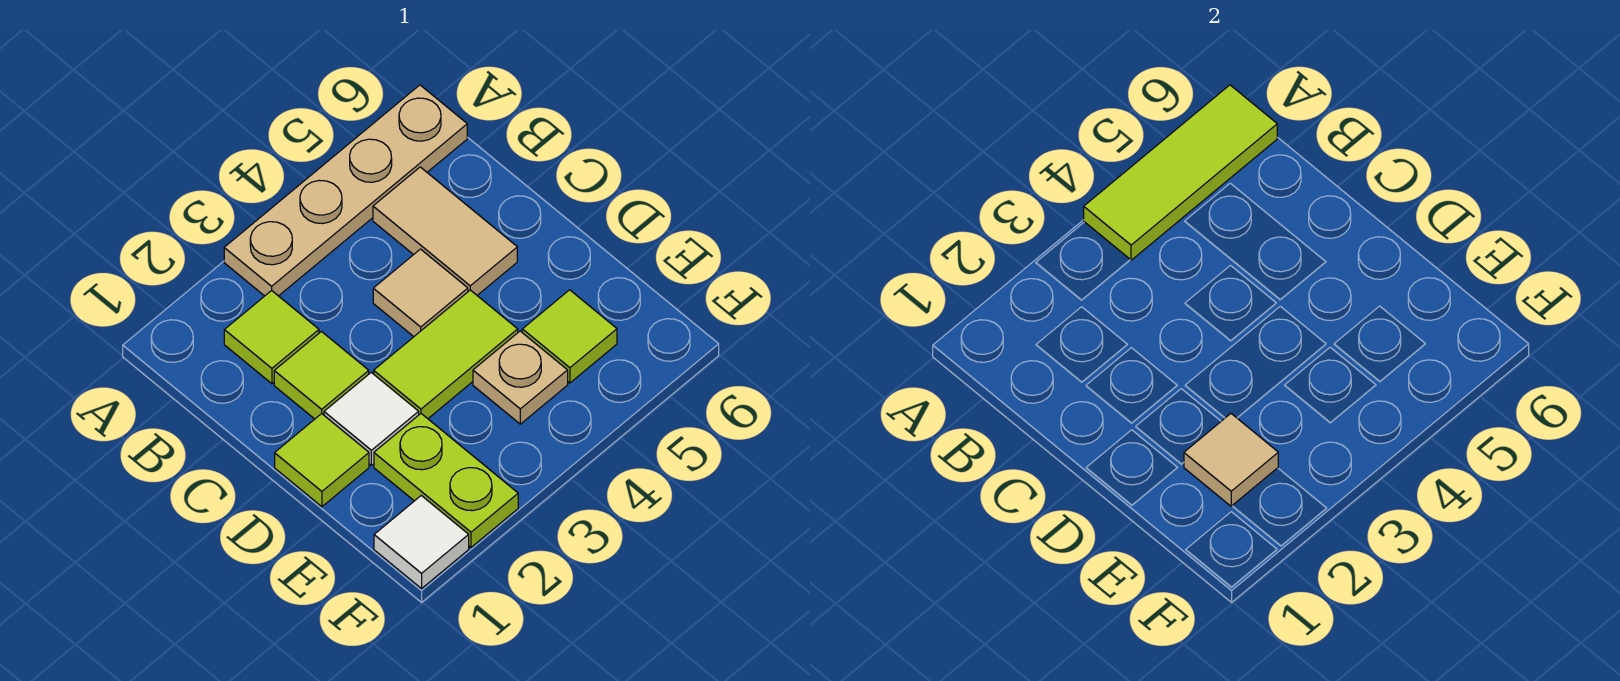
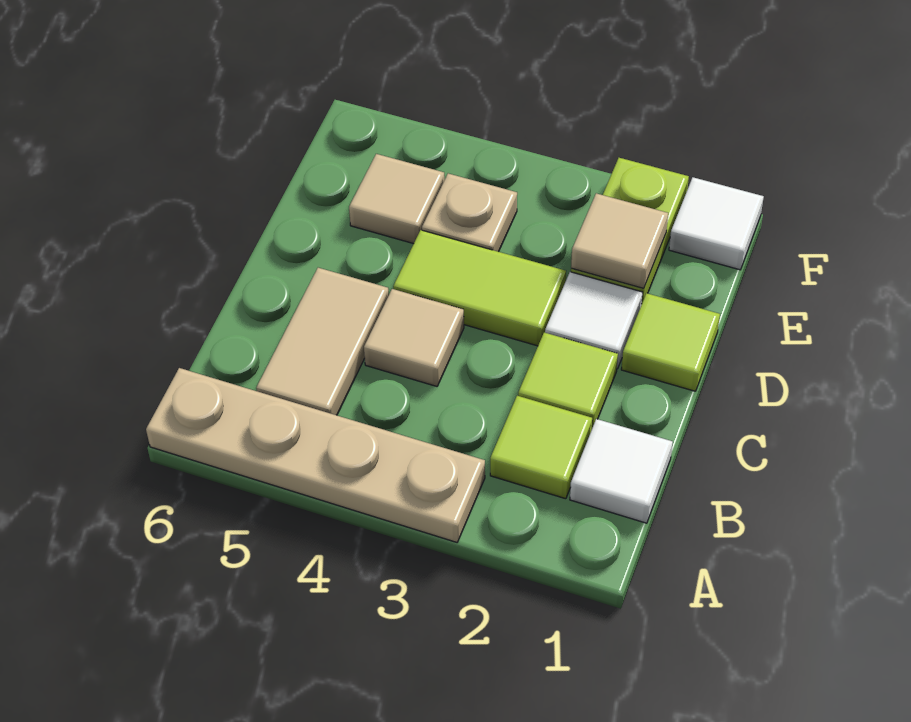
lime 1x3 tile [1084,85,1277,260] -> none
none -> white 1x1 tile [570,419,673,523]
lime 1x1 tile [522,290,617,383] -> tan 1x1 tile [349,154,445,244]

